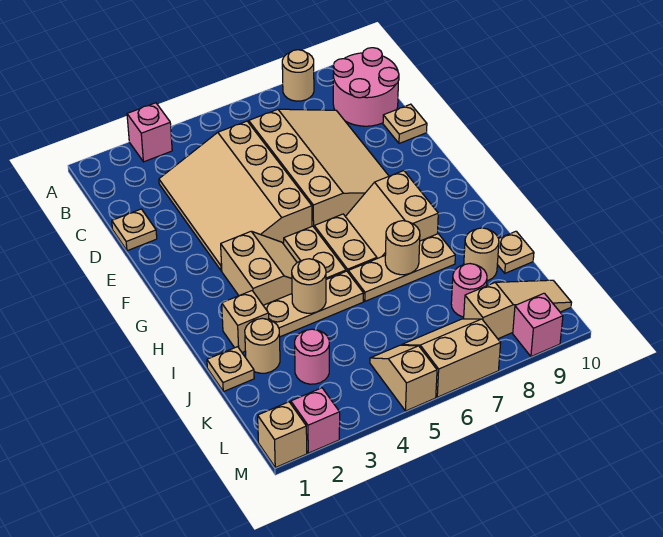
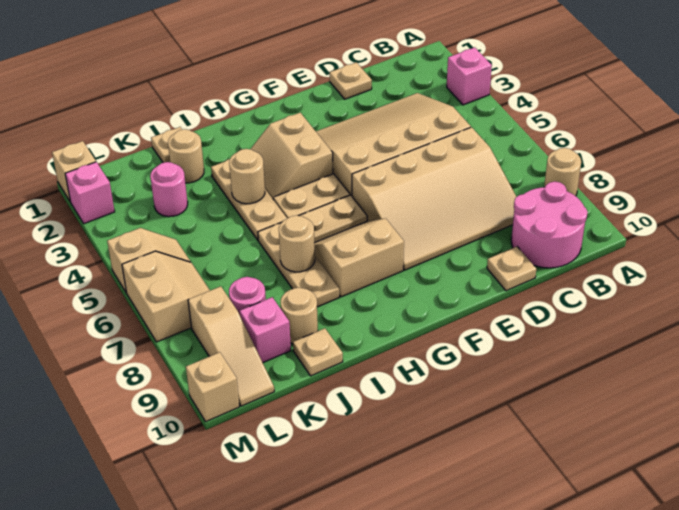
tan 2x2 slope [221,231,297,305] -> tan 2x2 slope turned to [251,113,333,199]
tan 1x1 brick [222,291,269,352] -> tan 1x1 brick moved to [186,352,239,422]
pink 1x1 brick [513,293,563,357] -> pink 1x1 brick moved to [240,297,291,363]

